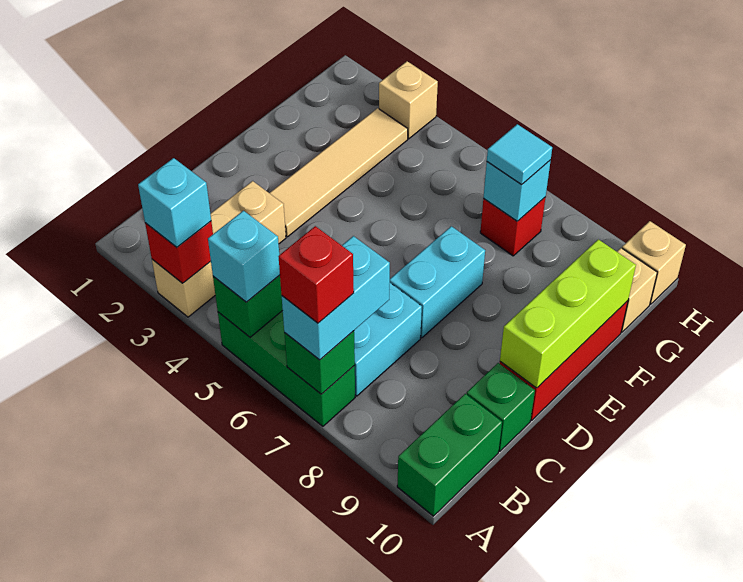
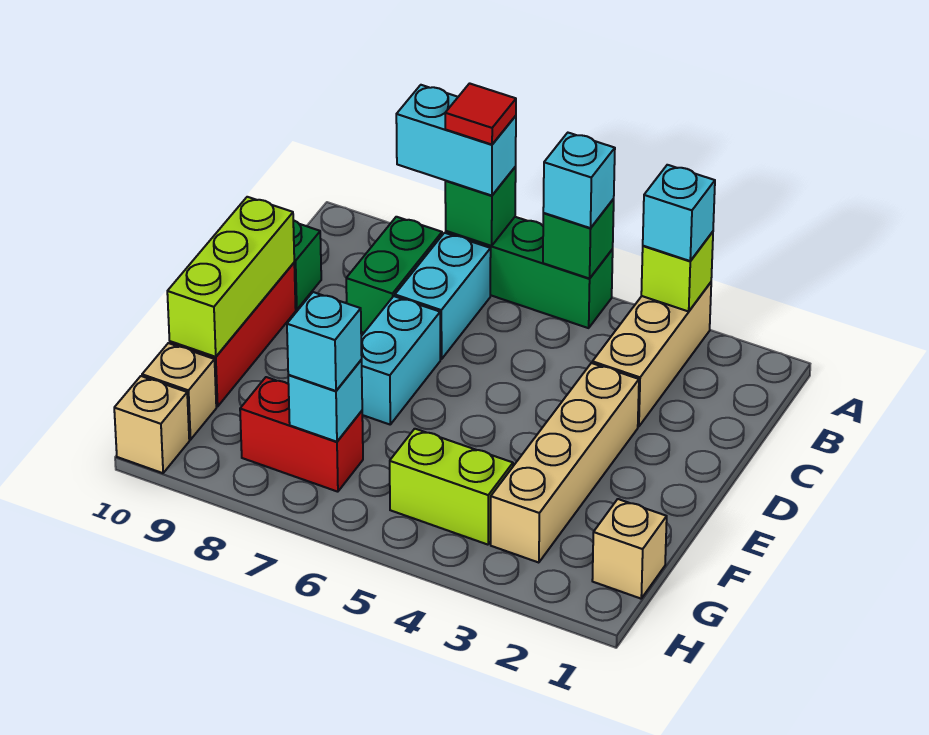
red 1x1 brick [145,221,213,283] -> lime 1x1 brick [641,232,713,311]
cyan 1x2 brick [282,236,390,360] -> cyan 1x2 brick turned to [396,85,516,196]
red 1x1 brick [278,226,354,323] -> red 1x1 tile [445,83,516,144]
green 1x2 brick [397,394,502,516] -> green 1x2 brick moved to [346,217,442,333]
tan 1x4 tile [270,108,408,237] -> tan 1x4 brick [491,363,639,563]
none -> lime 1x2 brick [390,429,513,545]
red 1x1 brick [480,197,546,256] -> red 1x2 brick [240,377,363,492]
cyan 1x1 tile [487,124,552,184] -> cyan 1x1 brick [287,292,362,391]
tan 1x1 brick [379,61,438,139] -> tan 1x1 brick moved to [592,499,667,599]

